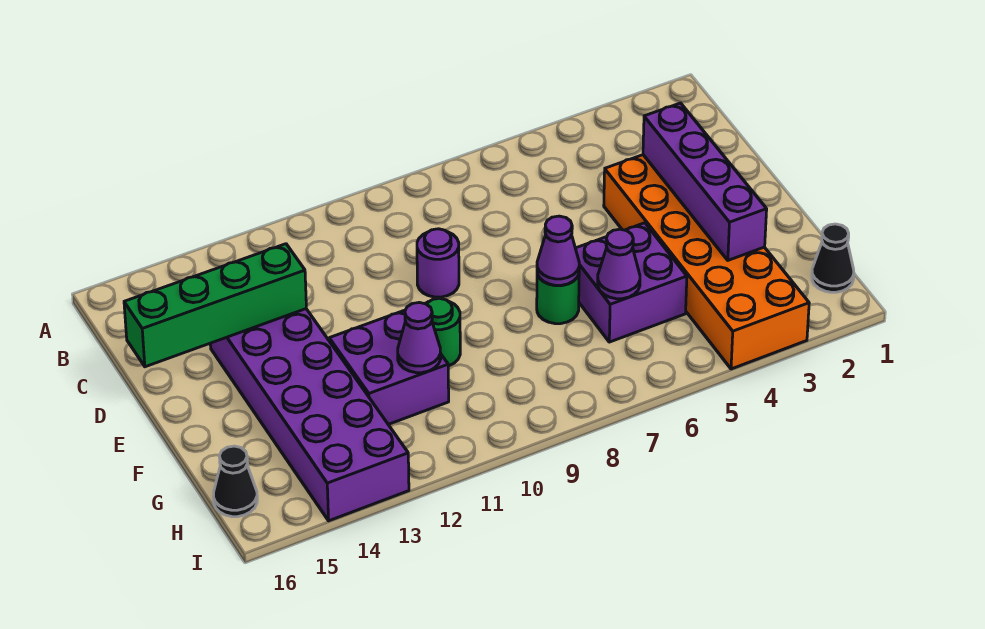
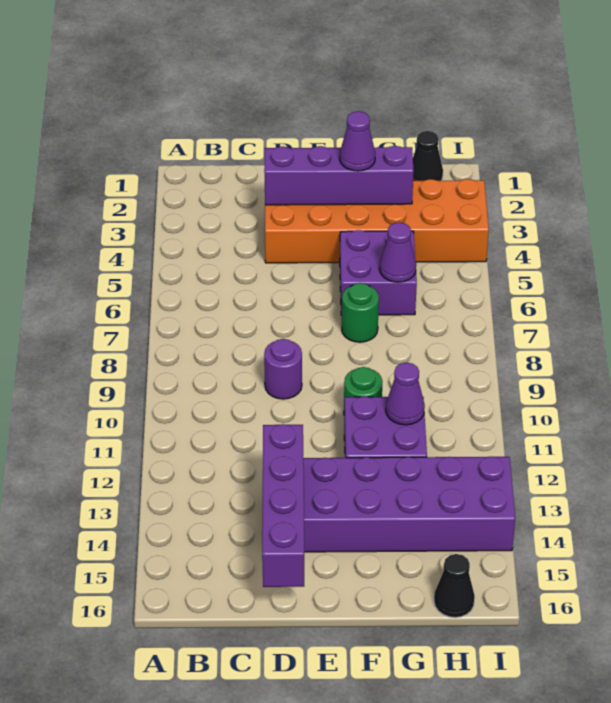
green 1x4 brick [124,244,306,367] -> purple 1x4 brick [262,424,304,587]
purple 1x1 cone [537,216,579,285] -> purple 1x1 cone moved to [340,111,375,171]

